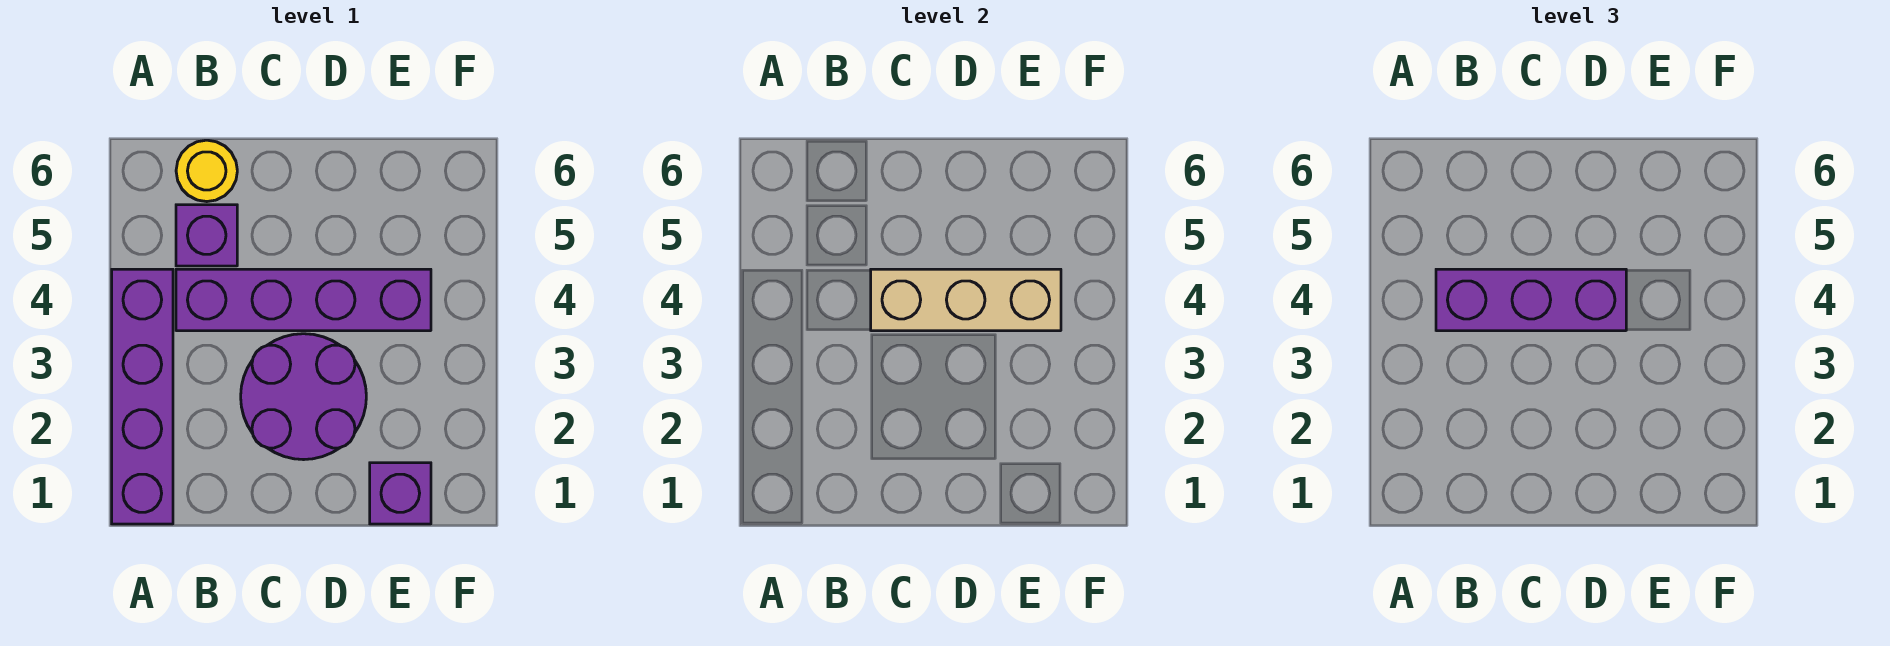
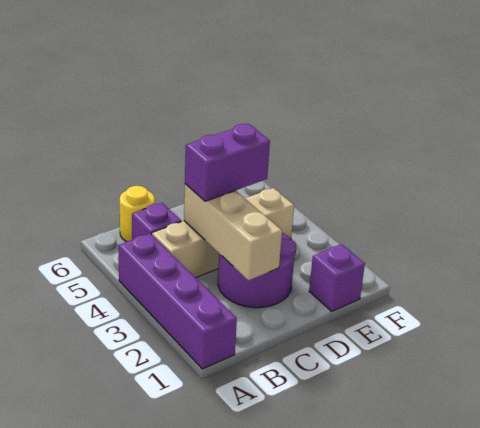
purple 1x4 brick [176,269,431,331] -> tan 1x4 brick [152,188,294,278]
purple 1x3 brick [1436,269,1626,331] -> purple 1x2 brick [185,124,270,201]
tan 1x3 brick [871,269,1061,331] -> tan 1x3 brick turned to [184,184,282,280]

